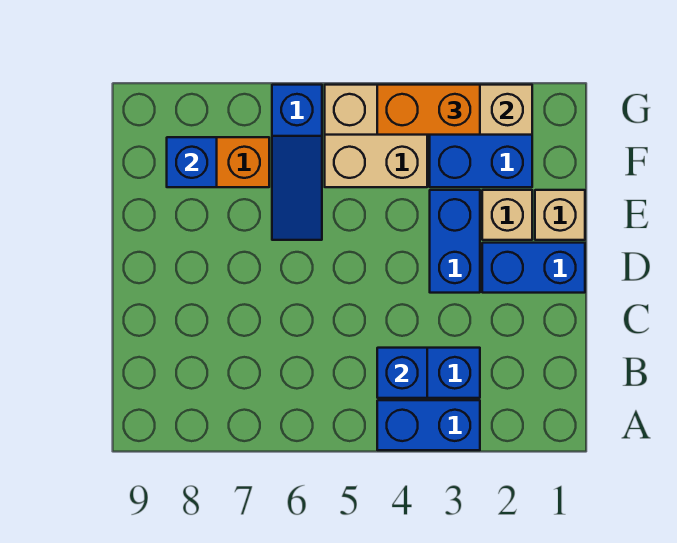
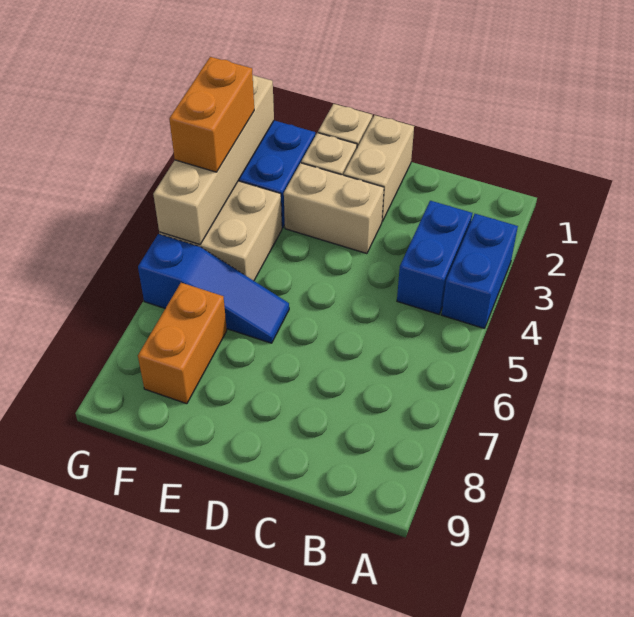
blue 1x1 brick [377,348,427,398] -> none
blue 1x2 brick [482,243,585,293] -> tan 1x2 brick [344,115,414,221]
blue 1x2 brick [430,190,480,293] -> tan 1x2 brick [284,163,384,254]
blue 1x1 brick [167,137,217,187] -> none

